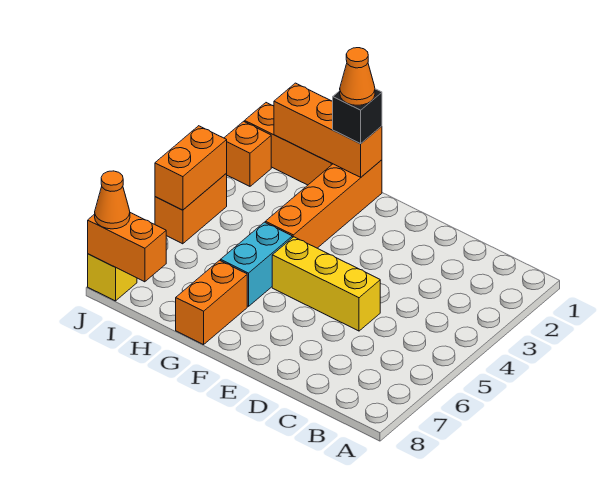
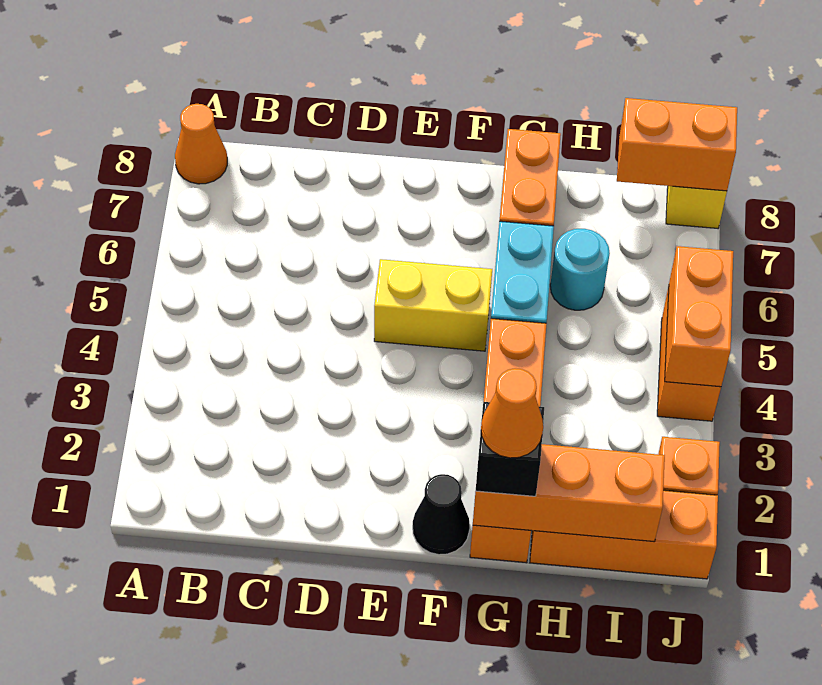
yellow 1x3 brick [272,237,380,331] -> yellow 1x2 brick [374,259,492,351]
none -> black 1x1 cone [413,474,470,555]
none -> cyan 1x1 round brick [550,229,610,310]
orange 1x1 cone [95,171,130,229] -> orange 1x1 cone moved to [175,104,227,184]

